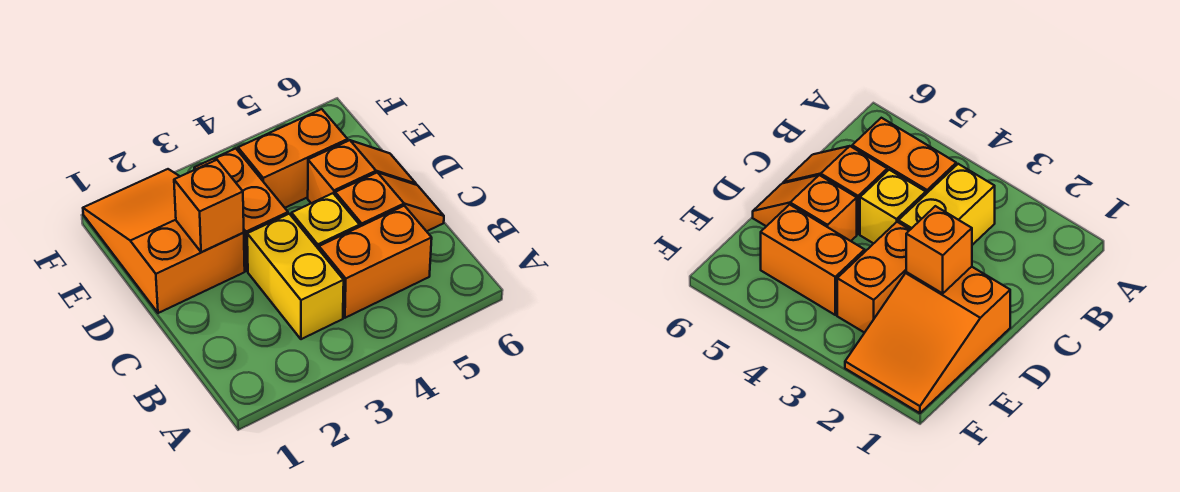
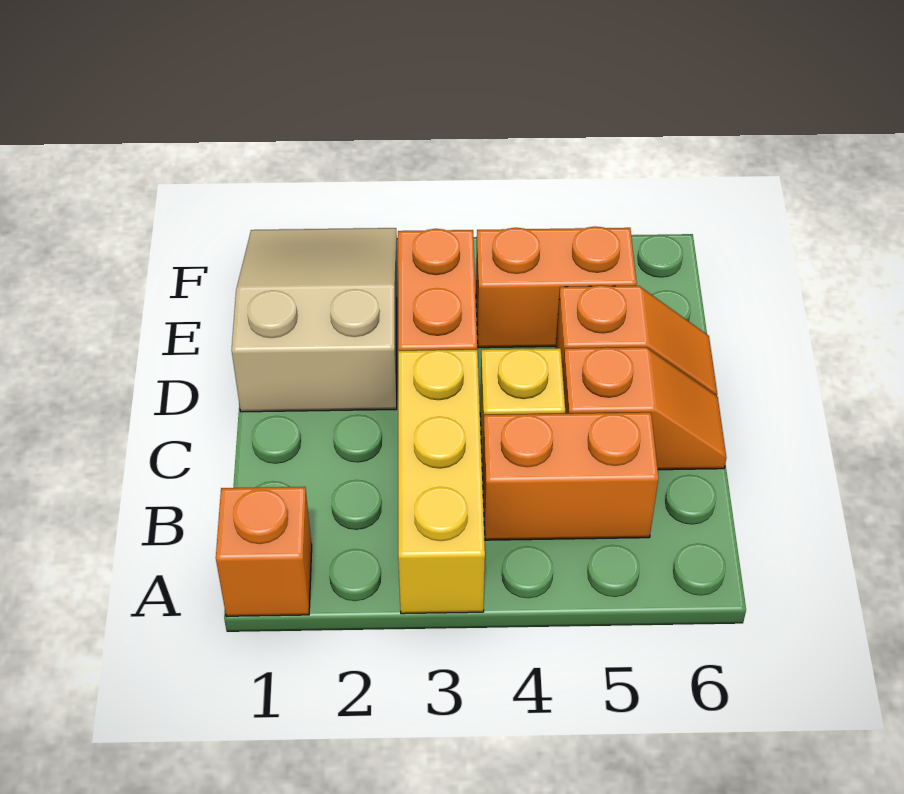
yellow 1x2 brick [247,214,344,339] -> yellow 1x3 brick [398,350,485,614]
orange 2x3 slope [83,169,245,313] -> tan 2x3 slope [232,228,397,412]
orange 1x1 brick [174,160,244,252] -> orange 1x1 brick moved to [216,487,312,616]

